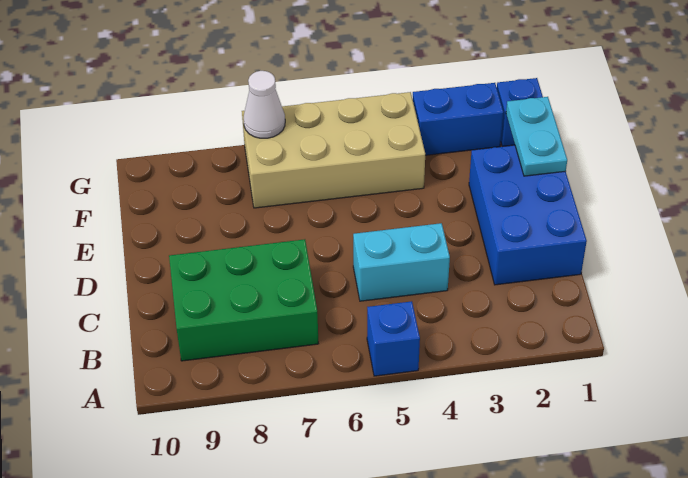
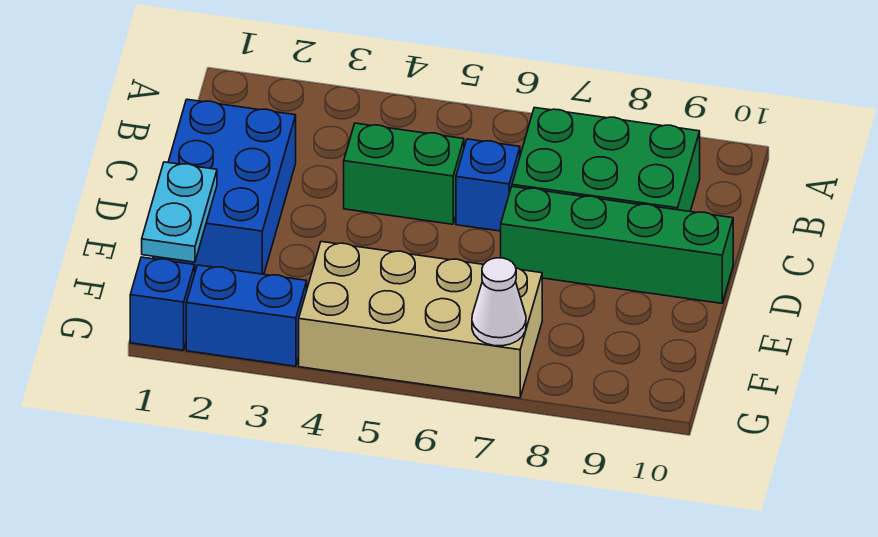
blue 1x1 brick [367,301,420,376] -> blue 1x1 brick moved to [456,139,520,231]
cyan 1x2 brick [353,223,450,301] -> green 1x2 brick [344,123,464,224]
none -> green 1x4 brick [501,186,733,303]

